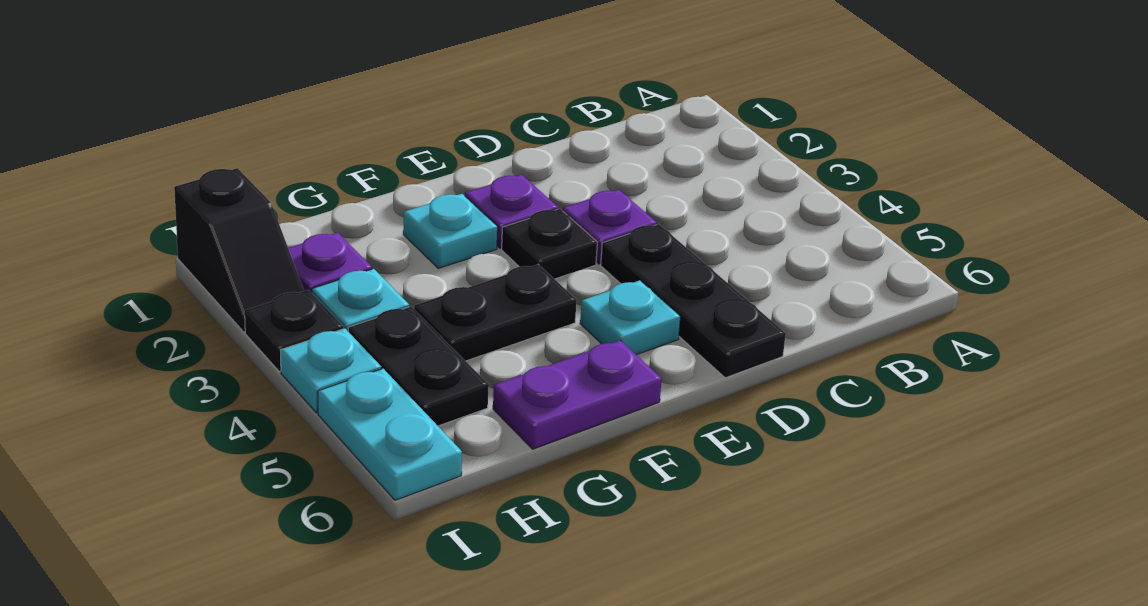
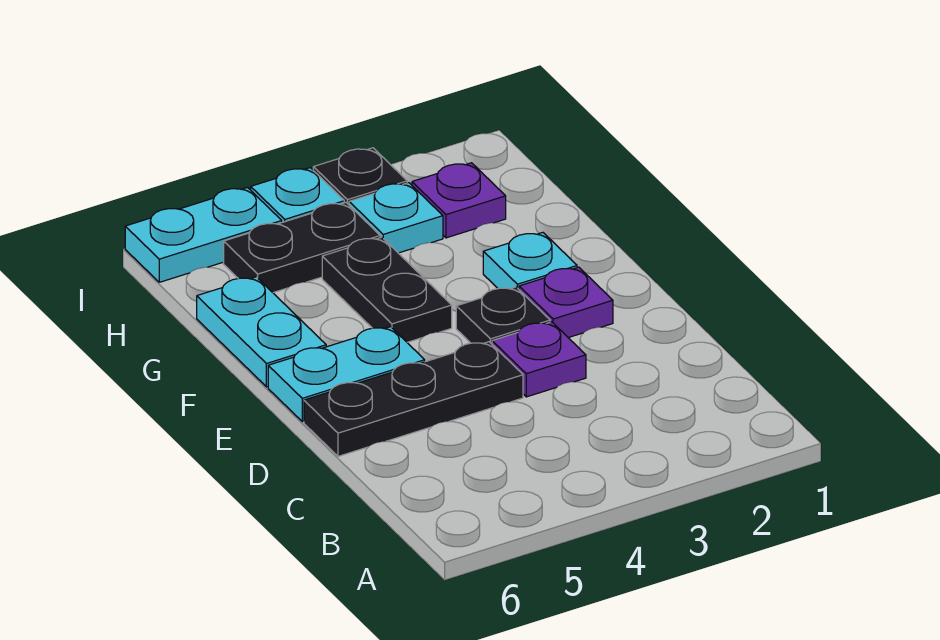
cyan 1x1 plate [580,280,680,355] -> cyan 1x2 plate [268,327,425,422]
purple 1x2 plate [493,340,662,449] -> cyan 1x2 plate [197,277,326,387]
black 1x2 slope [174,168,304,332] -> none

